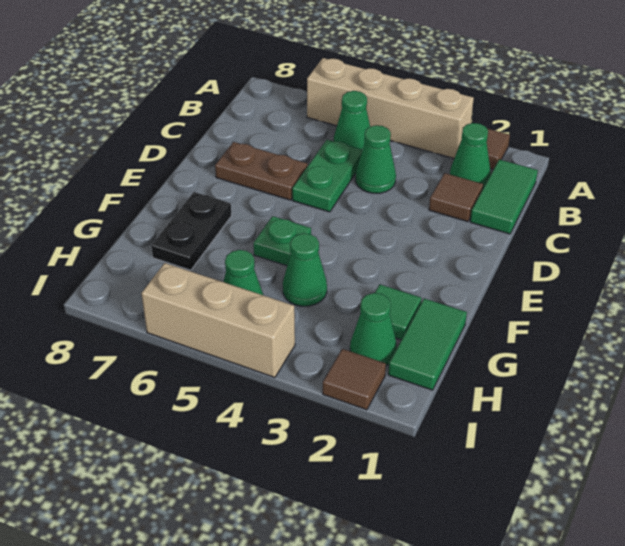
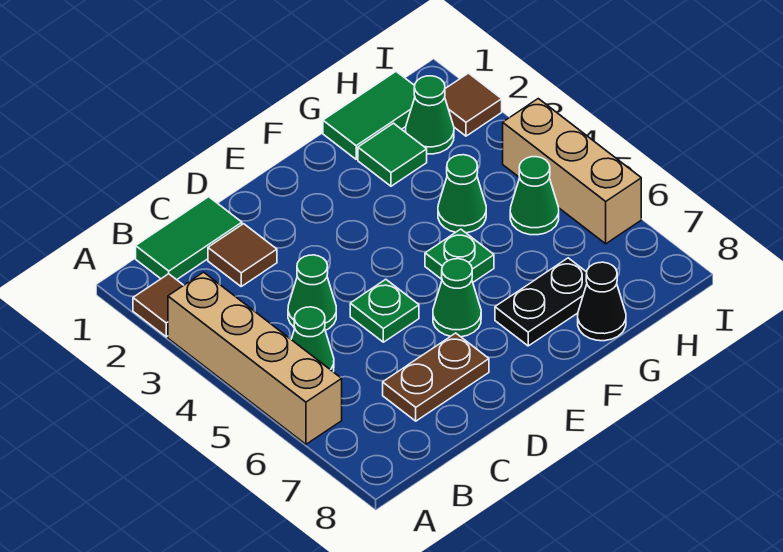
green 1x1 cone [450,123,491,188] -> green 1x1 cone moved to [433,259,481,337]
green 1x2 plate [292,140,362,212] -> green 1x1 plate [350,279,419,342]
brown 1x2 plate [215,142,308,200] -> brown 1x2 plate turned to [383,333,489,421]
none -> black 1x1 cone [578,262,626,341]

